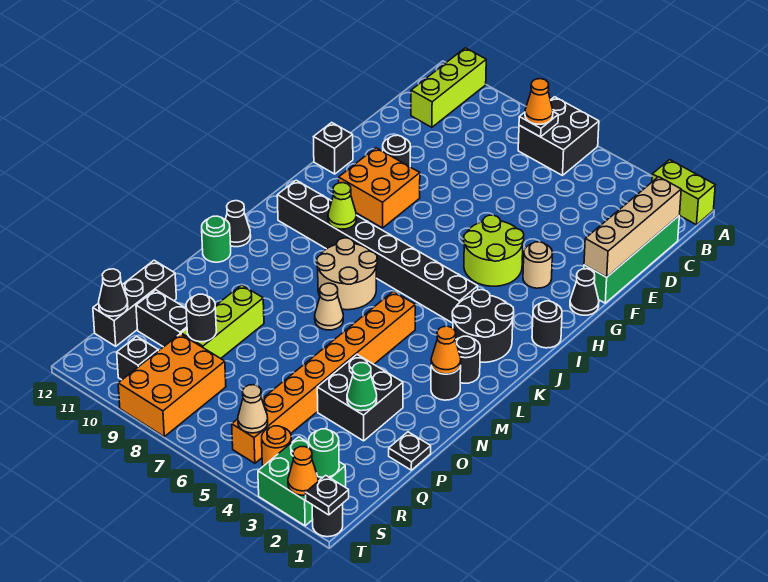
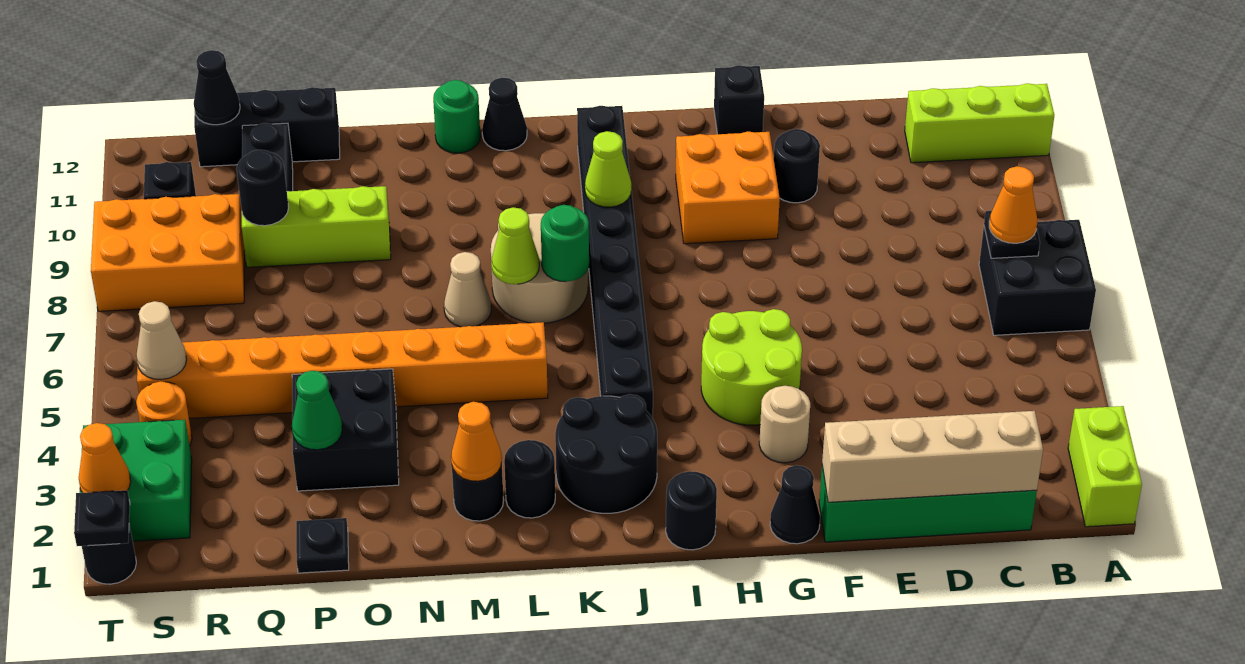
none -> lime 1x1 cone [492,207,539,284]
green 1x1 round brick [309,429,339,478] -> green 1x1 round brick moved to [541,205,589,282]

